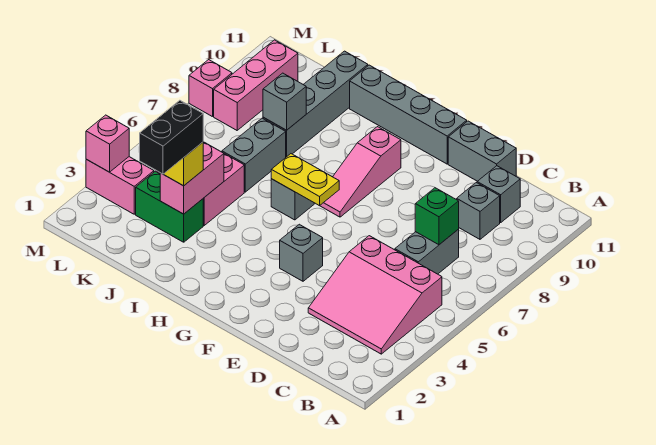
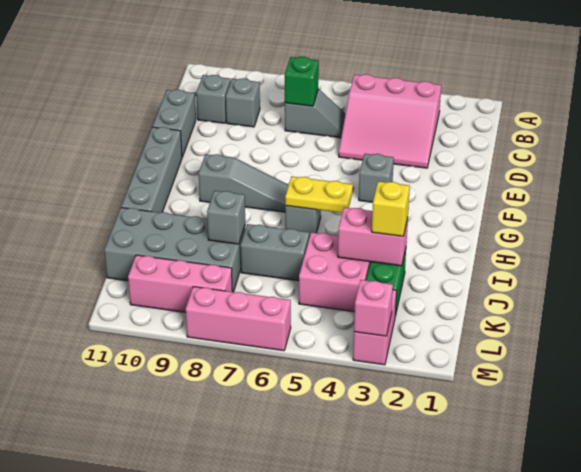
pink 3x3 slope [308,236,442,354] -> pink 3x3 slope turned to [339,74,441,168]
grey 1x2 brick [395,230,459,274] -> grey 1x2 slope [285,89,346,138]
yellow 1x2 plate [271,154,339,206] -> yellow 1x2 plate turned to [285,176,353,213]
pink 1x3 slope [320,127,401,217] -> grey 1x3 slope [199,154,289,212]
black 1x2 brick [140,100,203,174] -> none
grey 1x4 brick [263,51,368,157] -> grey 2x4 brick [104,208,245,292]
pink 1x1 brick [189,60,232,117] -> pink 1x3 brick [186,287,291,351]

